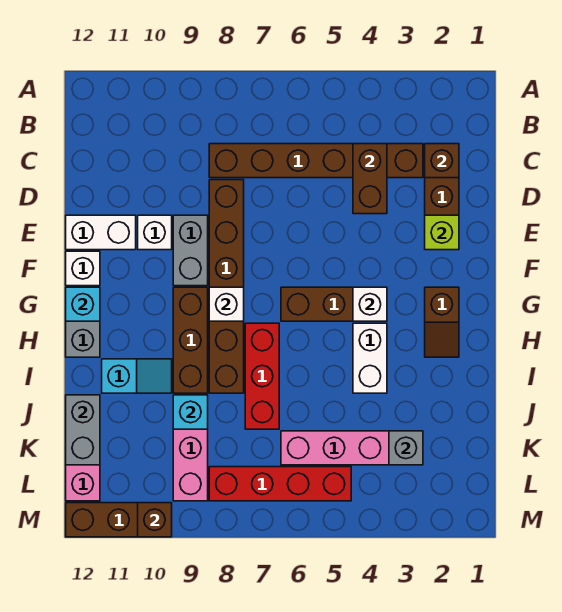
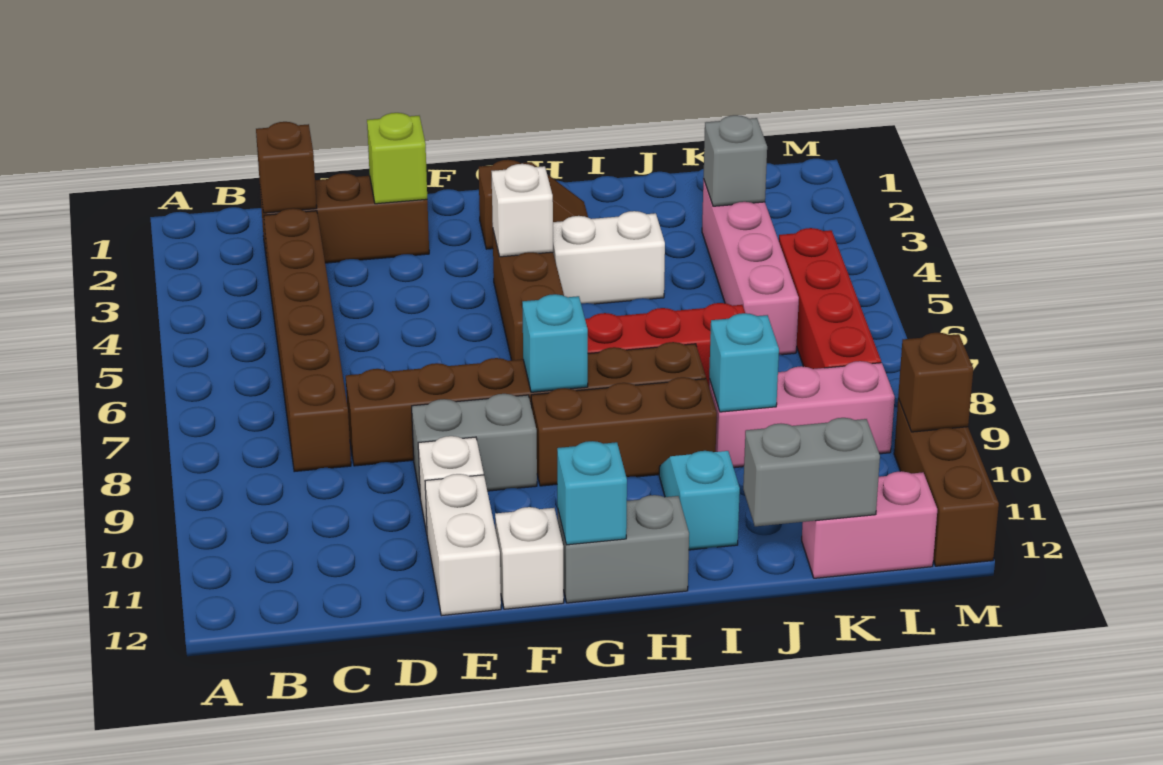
brown 1x2 brick [353,144,387,214] -> none
white 1x1 brick [209,287,244,321] -> cyan 1x1 brick [522,294,588,392]

